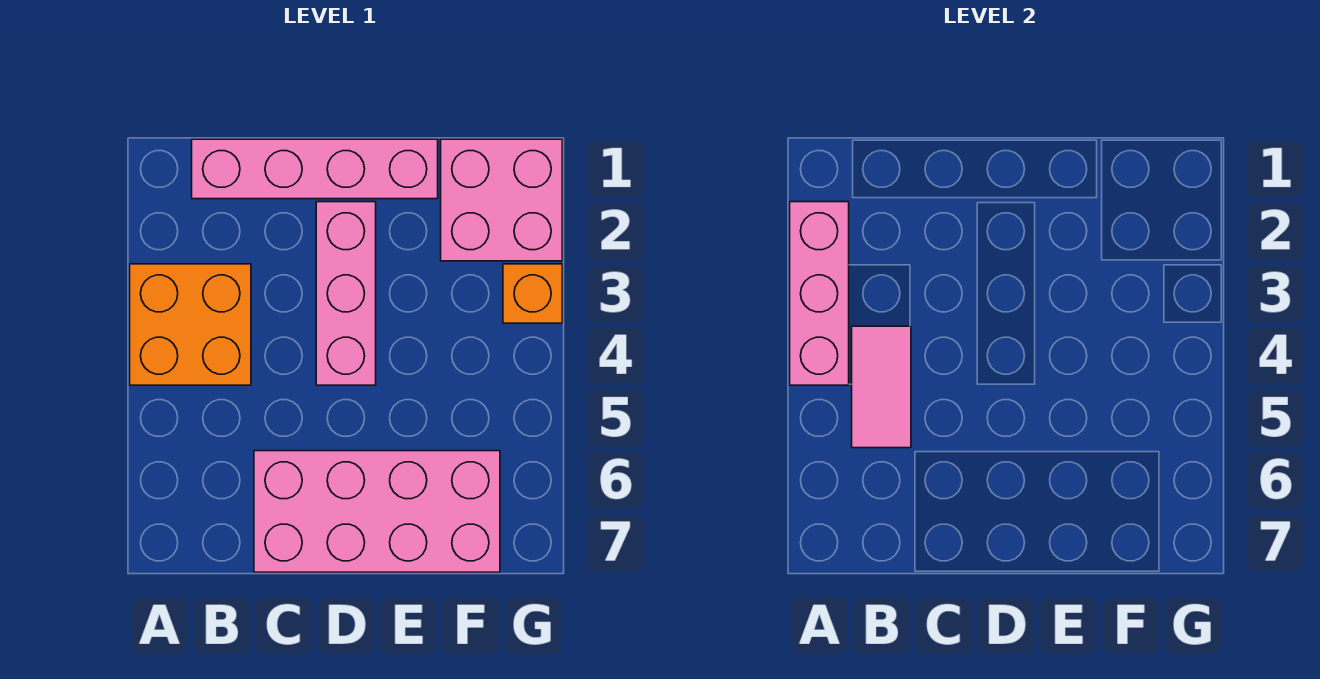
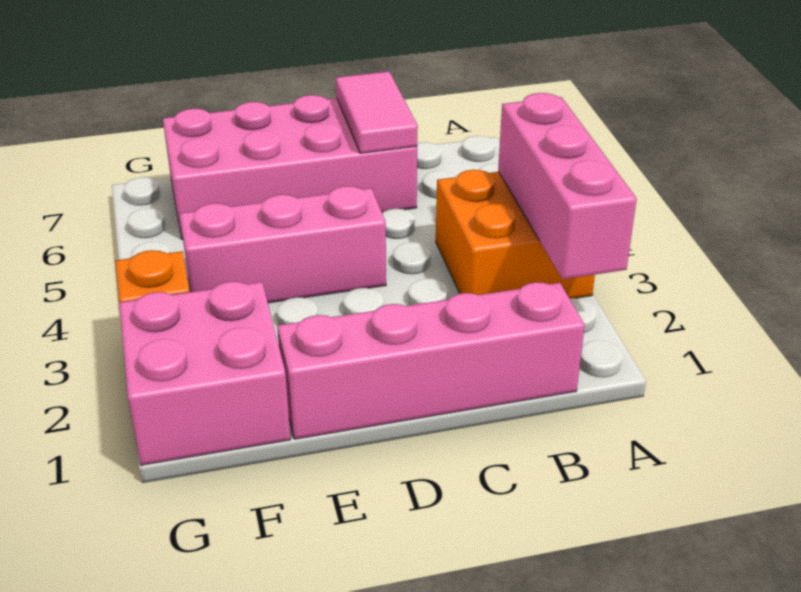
pink 1x2 tile [852,326,911,448] -> pink 1x2 tile moved to [336,71,418,153]
pink 1x3 brick [316,202,376,385] -> pink 1x3 brick turned to [180,186,386,303]

